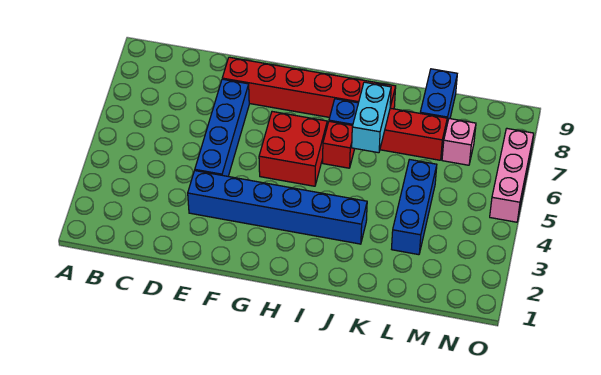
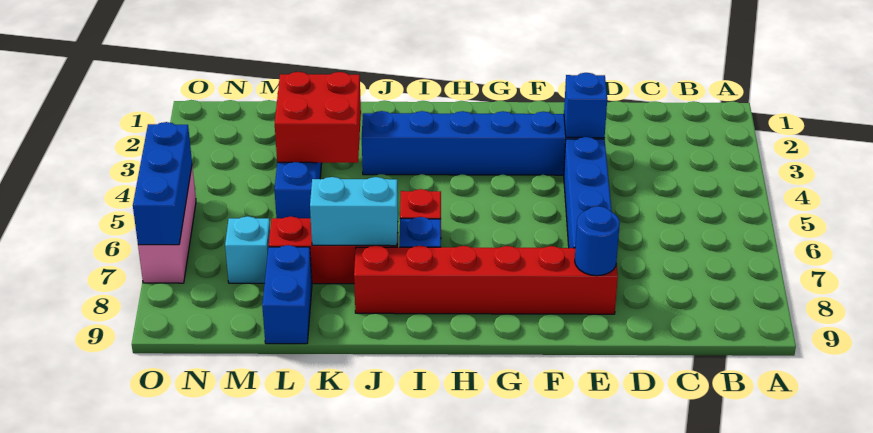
none -> blue 1x1 brick [564,73,607,138]
none -> blue 1x1 round brick [575,206,620,276]
red 2x2 brick [259,112,327,186] -> red 2x2 brick moved to [275,72,361,163]
cyan 1x2 brick [352,82,391,153] -> cyan 1x2 brick turned to [310,177,398,246]
pink 1x1 brick [442,119,476,165] -> cyan 1x1 brick [225,216,270,283]
none -> blue 1x3 brick [133,122,192,245]

